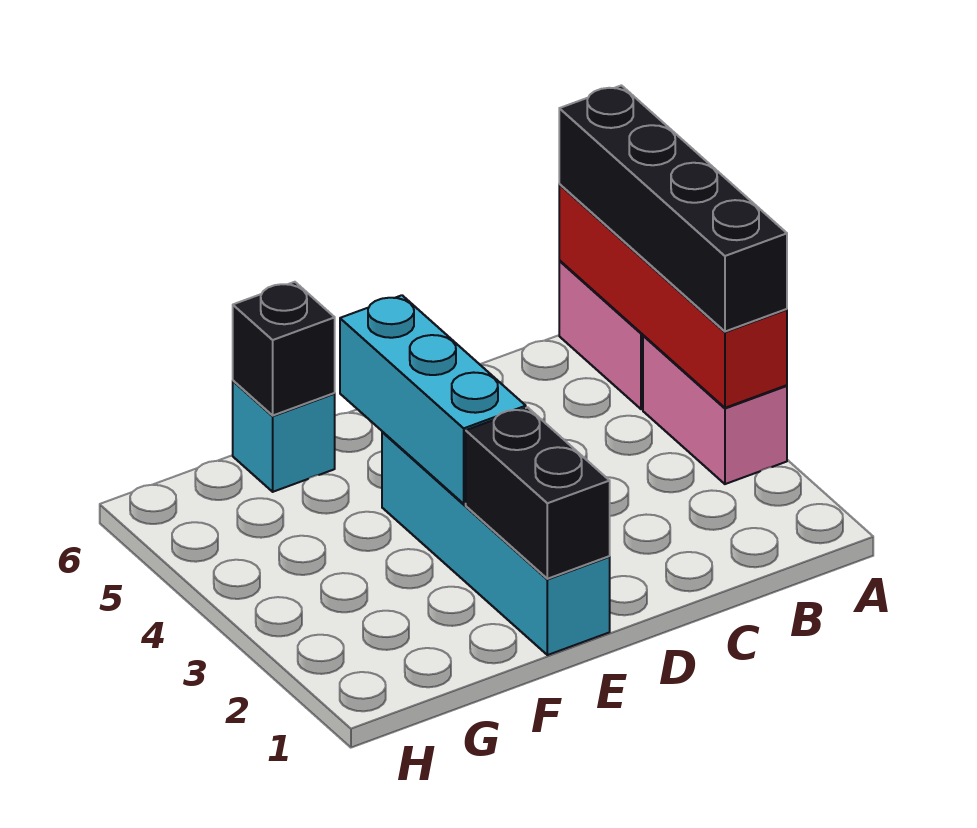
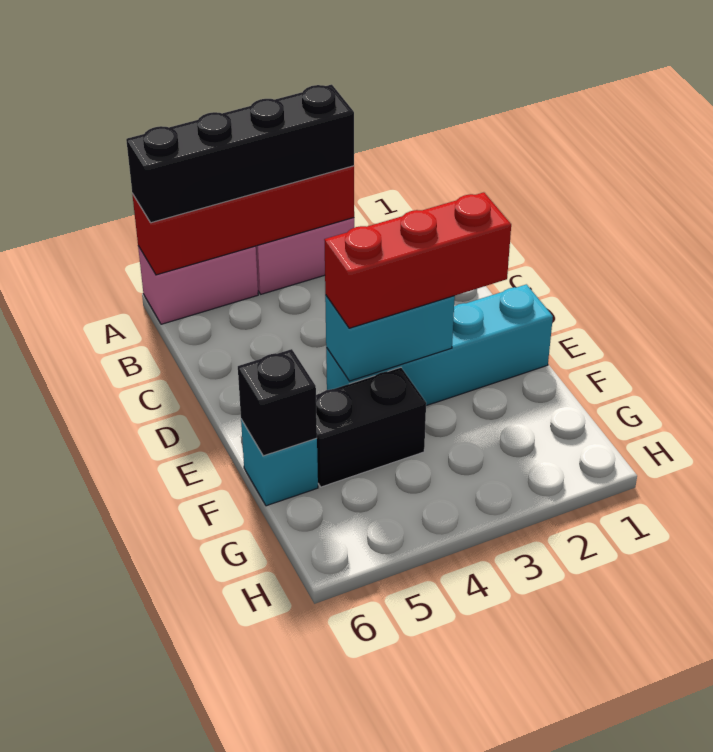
black 1x2 brick [466,408,610,579] -> black 1x2 brick moved to [316,367,426,487]
none -> red 1x3 brick [324,192,511,328]
cyan 1x3 brick [340,295,526,504] -> cyan 1x2 brick [325,295,455,381]

